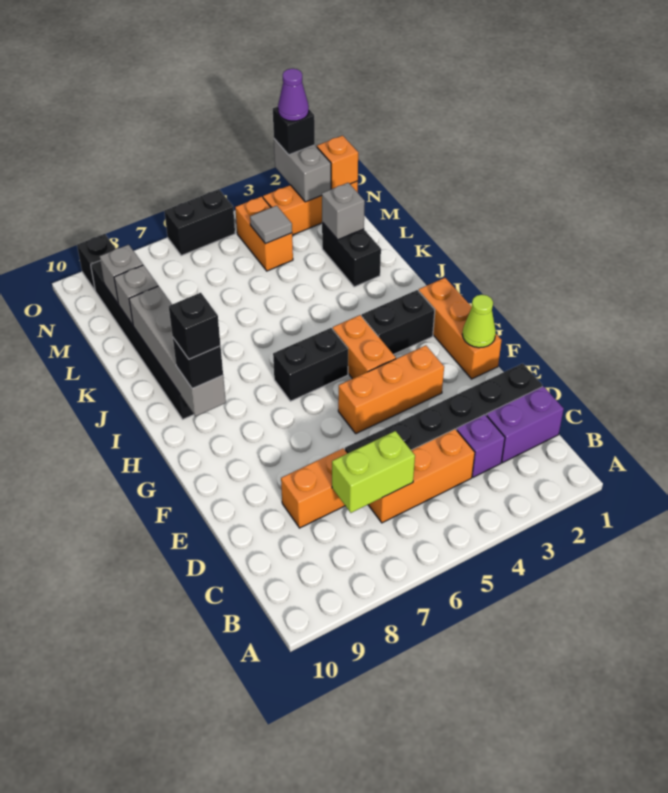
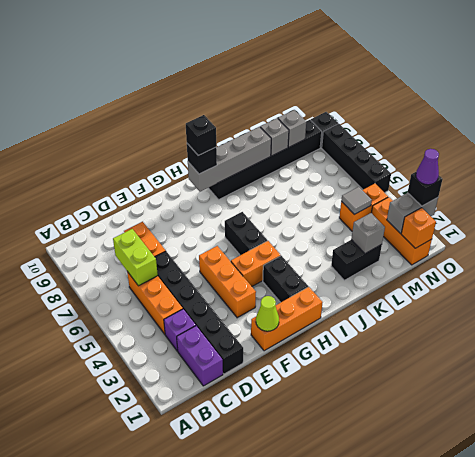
black 1x2 brick [164,189,235,256] -> black 1x4 brick [322,124,391,193]

